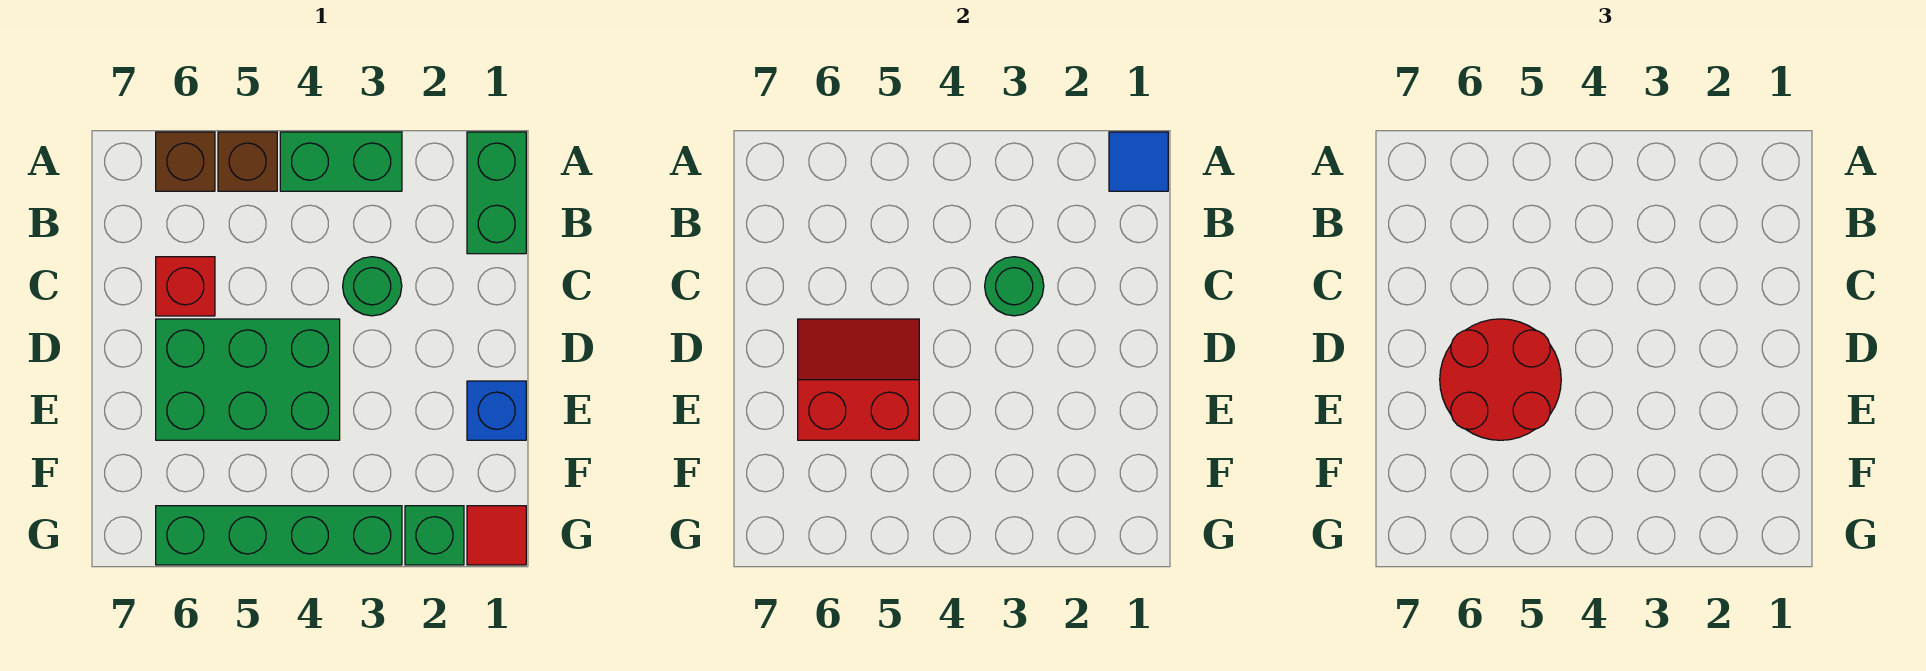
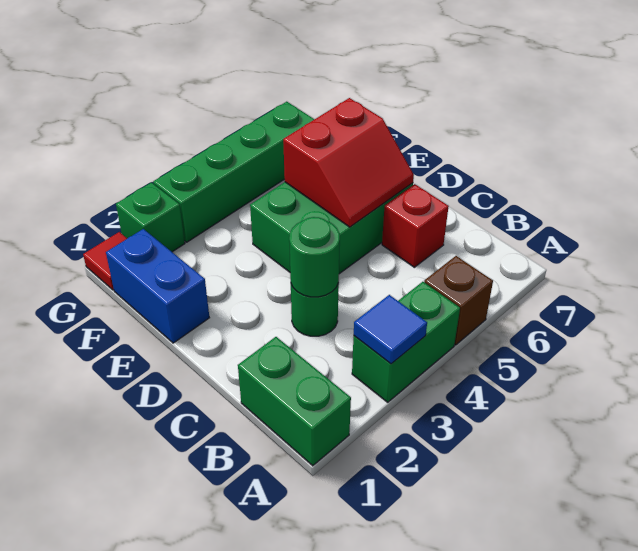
blue 1x1 tile [1109,132,1168,191] -> blue 1x1 tile moved to [354,295,427,364]
brown 1x1 brick [156,132,215,191] -> none
red 2x2 round brick [1440,319,1561,440] -> none
blue 1x1 brick [467,381,526,440] -> blue 1x2 brick [106,229,209,343]

